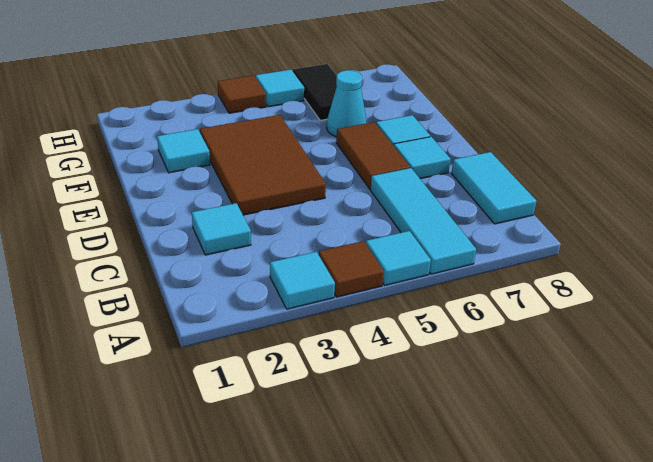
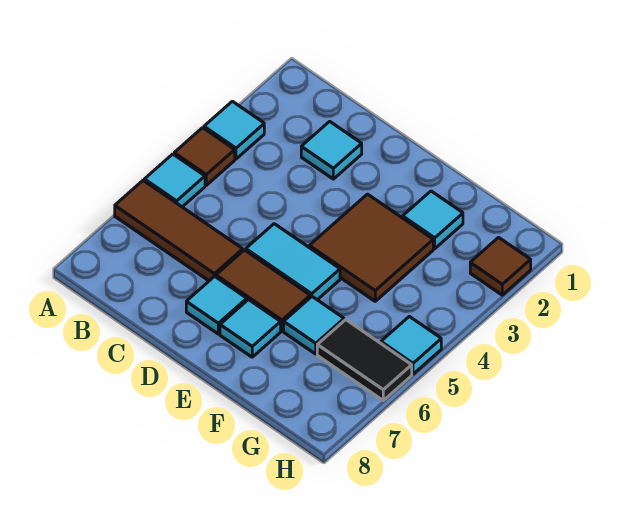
cyan 1x3 tile [371,168,476,274] -> brown 1x3 tile [115,181,243,281]
cyan 1x2 tile [451,152,536,224] -> cyan 1x2 tile moved to [246,224,340,300]
brown 2x3 tile [200,115,326,215] -> brown 2x2 tile [309,194,433,301]
cyan 1x1 cone [327,70,367,137] -> cyan 1x1 tile [284,297,344,354]
brown 1x1 tile [218,75,266,113] -> brown 1x1 tile moved to [470,237,531,295]

